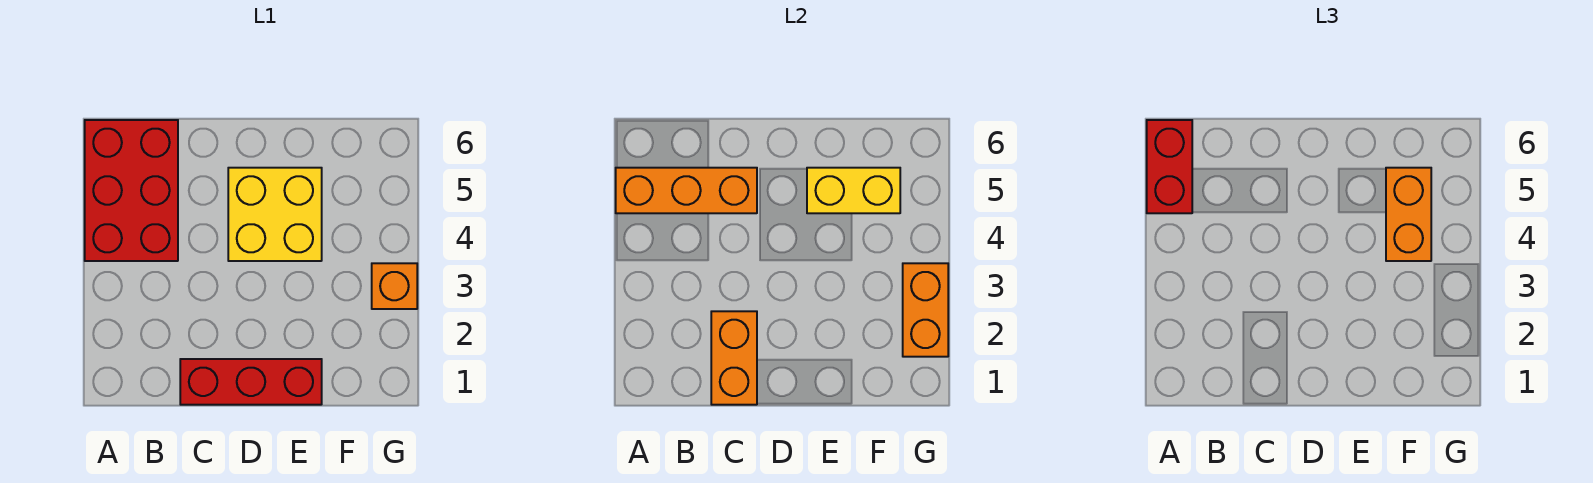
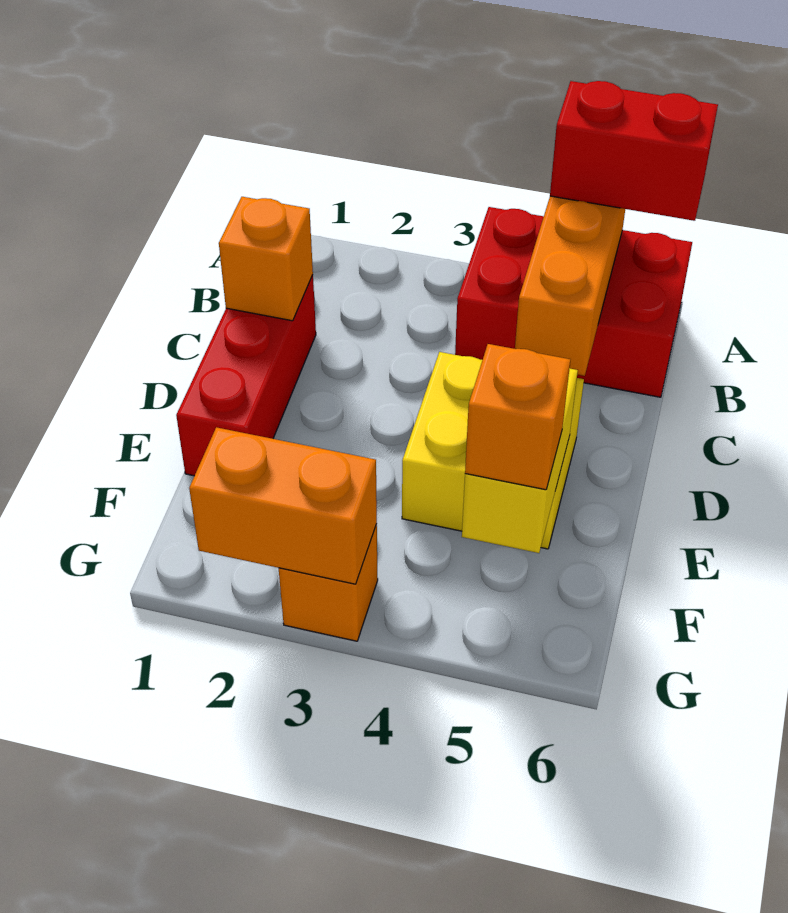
orange 1x2 brick [711,311,757,405] -> orange 1x1 brick [219,197,313,321]
orange 1x2 brick [1386,168,1431,261] -> orange 1x1 brick [465,344,570,490]

